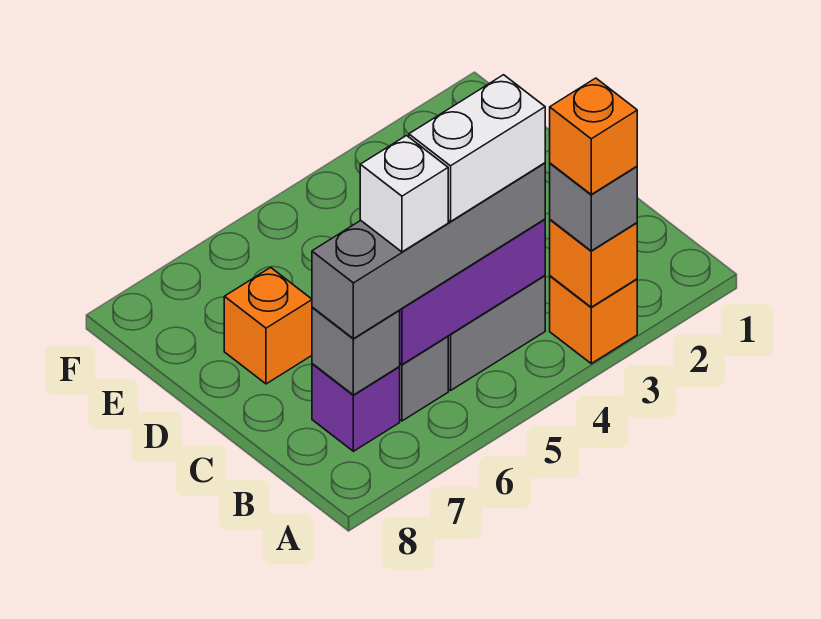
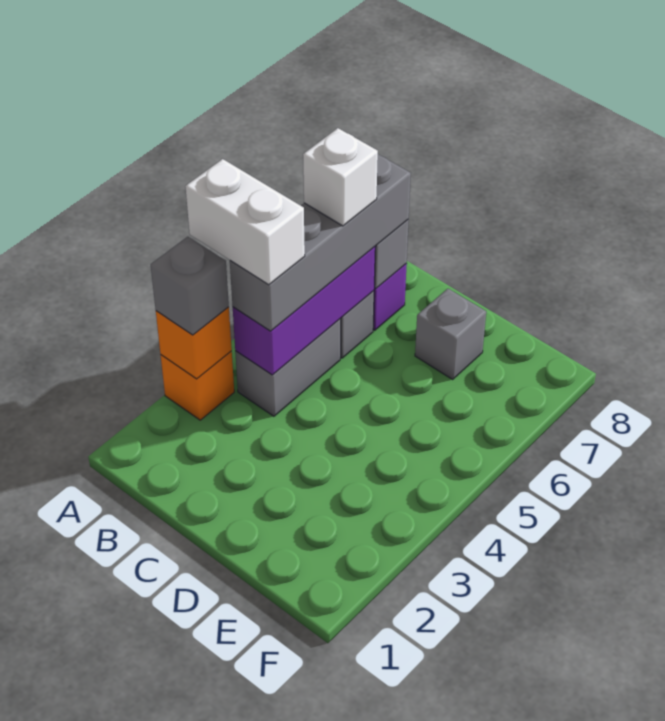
orange 1x1 brick [550,78,637,194] -> none
white 1x2 brick [409,75,545,222] -> white 1x2 brick turned to [185,159,305,285]
orange 1x1 brick [224,267,312,384] -> grey 1x1 brick [415,289,486,379]

